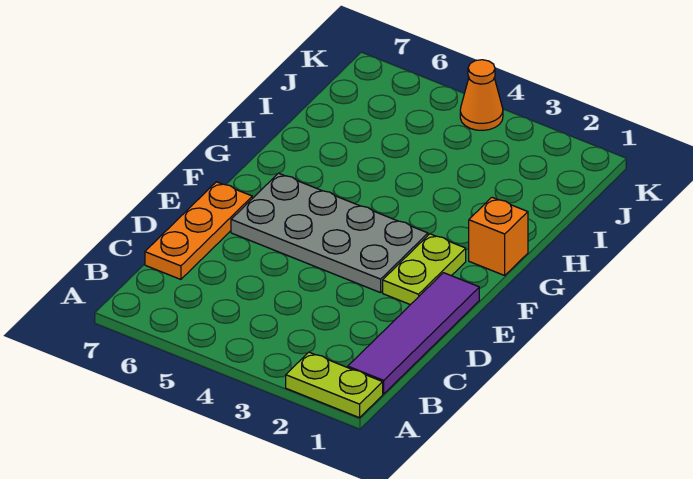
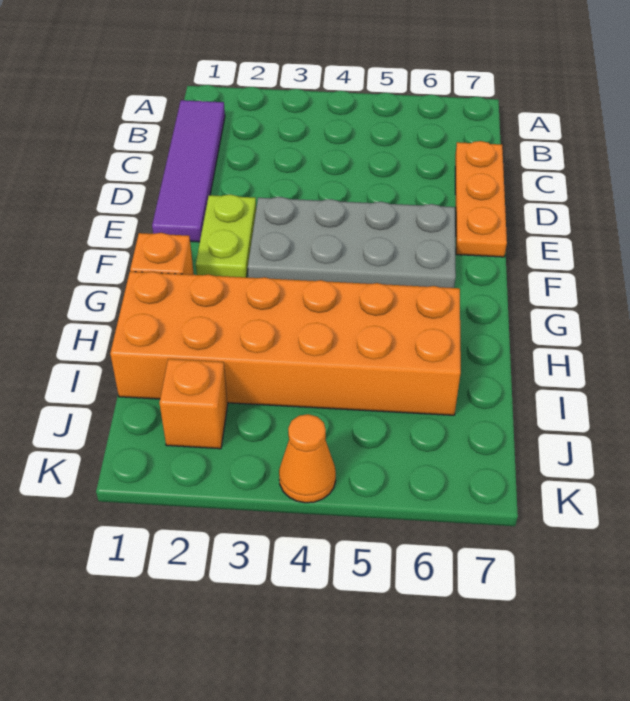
lime 1x2 plate [286,352,383,418] -> none
none -> orange 2x6 brick [110,272,461,415]
none -> orange 1x1 brick [159,359,228,449]

